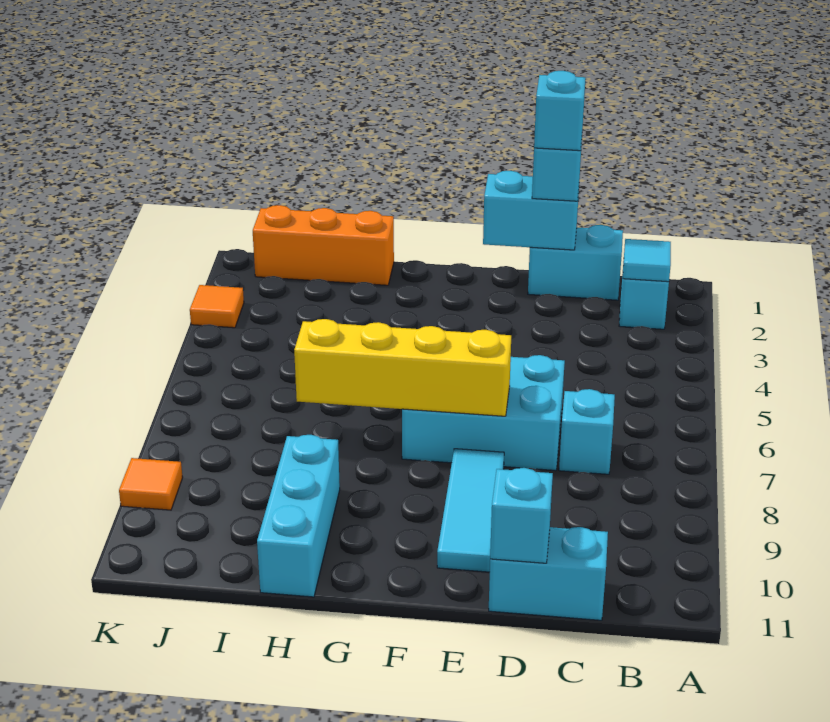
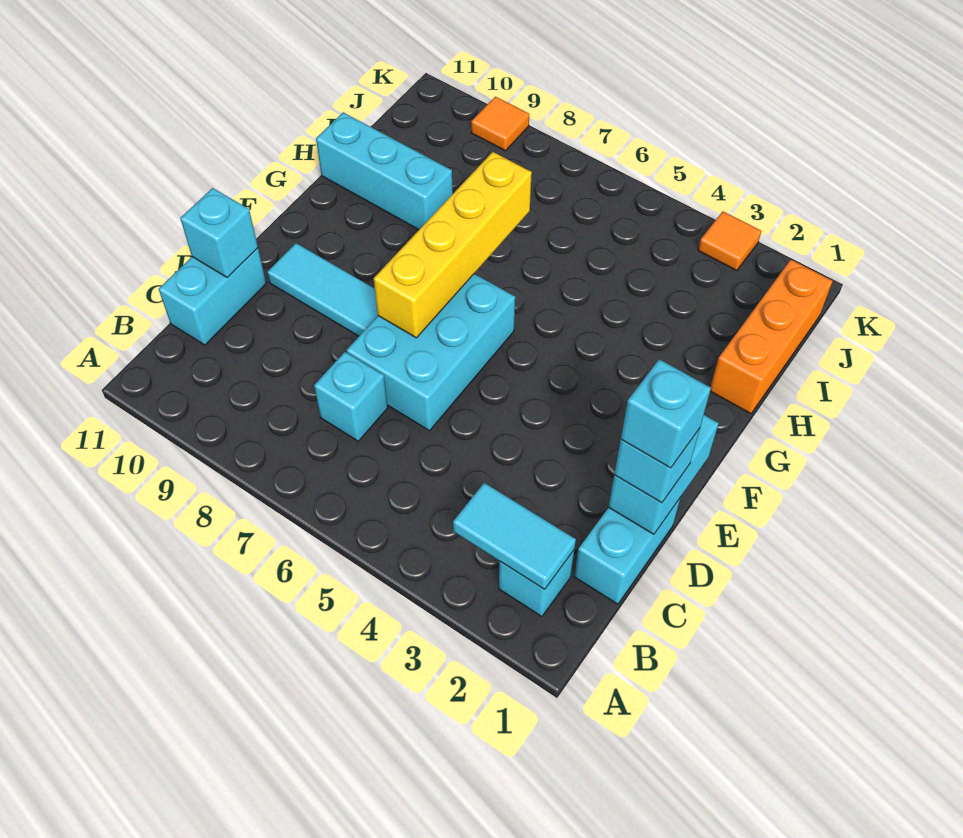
cyan 1x1 tile [623,239,671,282] -> cyan 1x2 tile [453,483,576,589]

